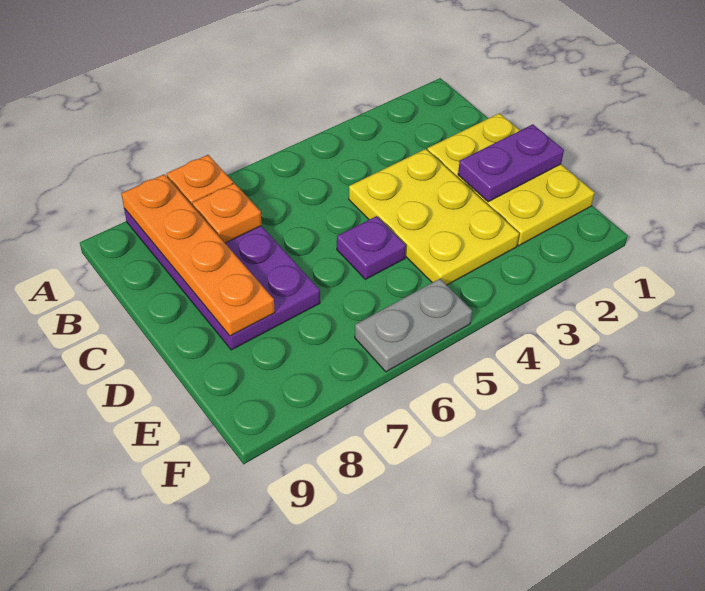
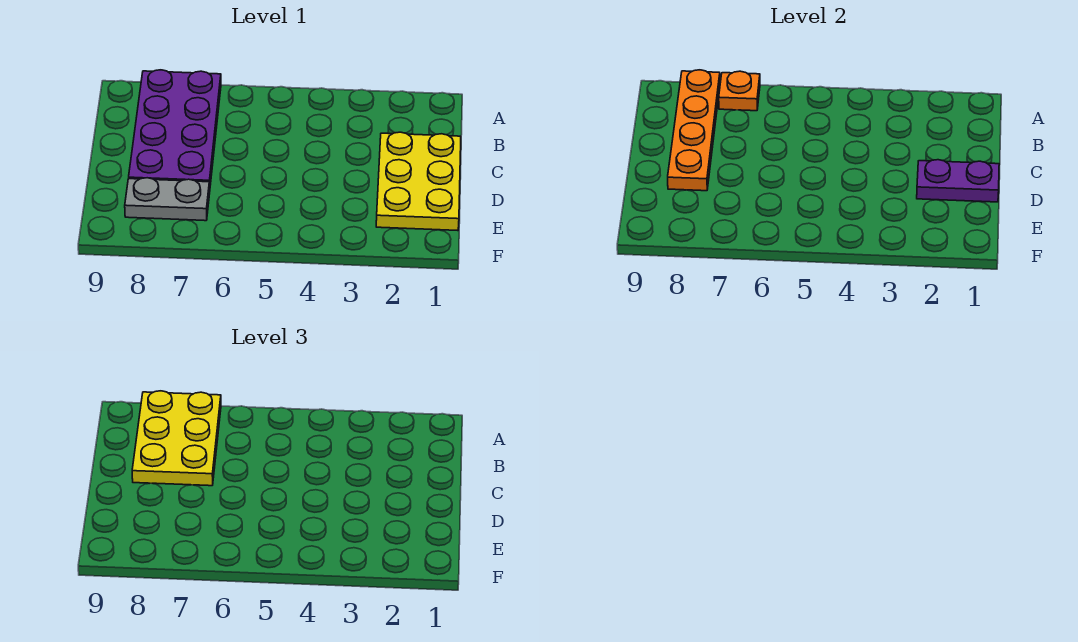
orange 1x1 plate [192,183,262,243] -> none
yellow 2x3 plate [349,149,519,285] -> yellow 2x3 plate moved to [132,391,221,486]
purple 1x1 plate [337,216,406,279] -> none
grey 1x2 plate [355,279,472,372] -> grey 1x2 plate moved to [125,178,210,221]

